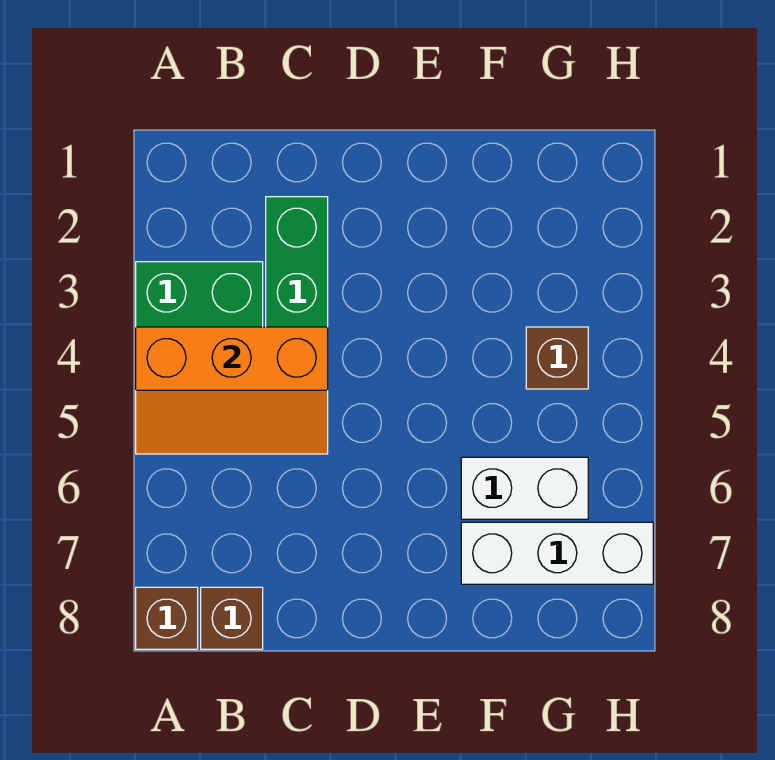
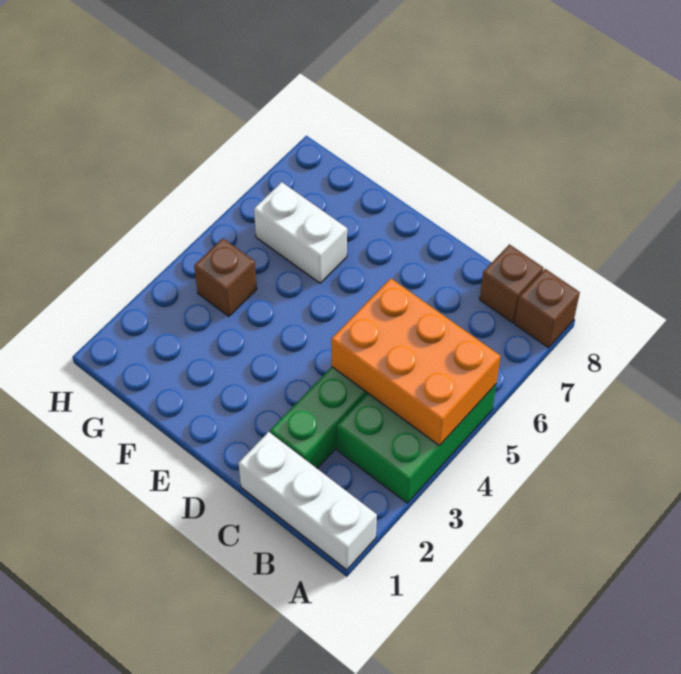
orange 2x3 slope [136,327,328,454] -> orange 2x3 brick [331,278,501,446]
white 1x3 brick [461,522,653,584] -> white 1x3 brick moved to [239,432,377,570]

